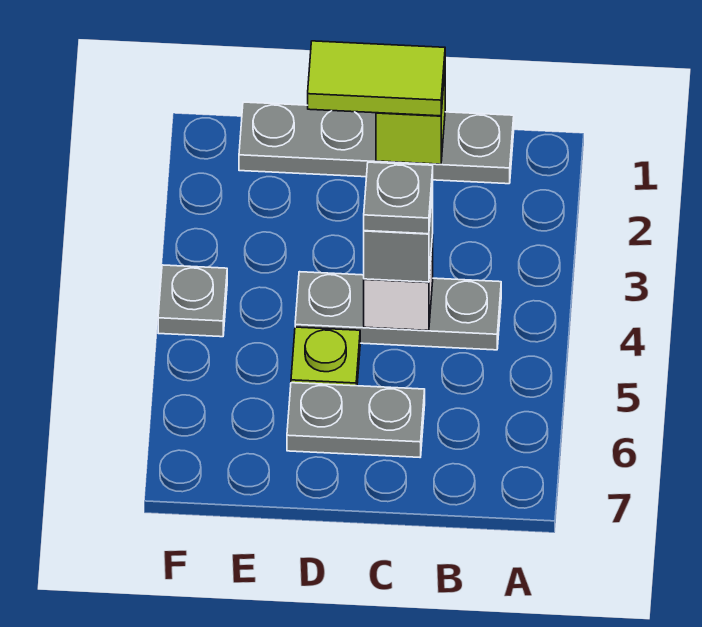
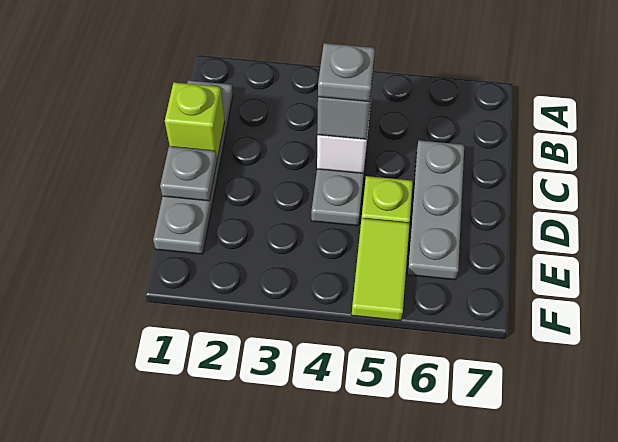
lime 1x2 tile [308,41,445,116] -> lime 1x2 tile moved to [352,218,410,321]
grey 1x2 plate [287,383,425,457] -> grey 1x3 plate [407,140,464,280]
grey 1x1 plate [158,265,227,337] -> grey 1x1 plate moved to [160,146,217,201]

